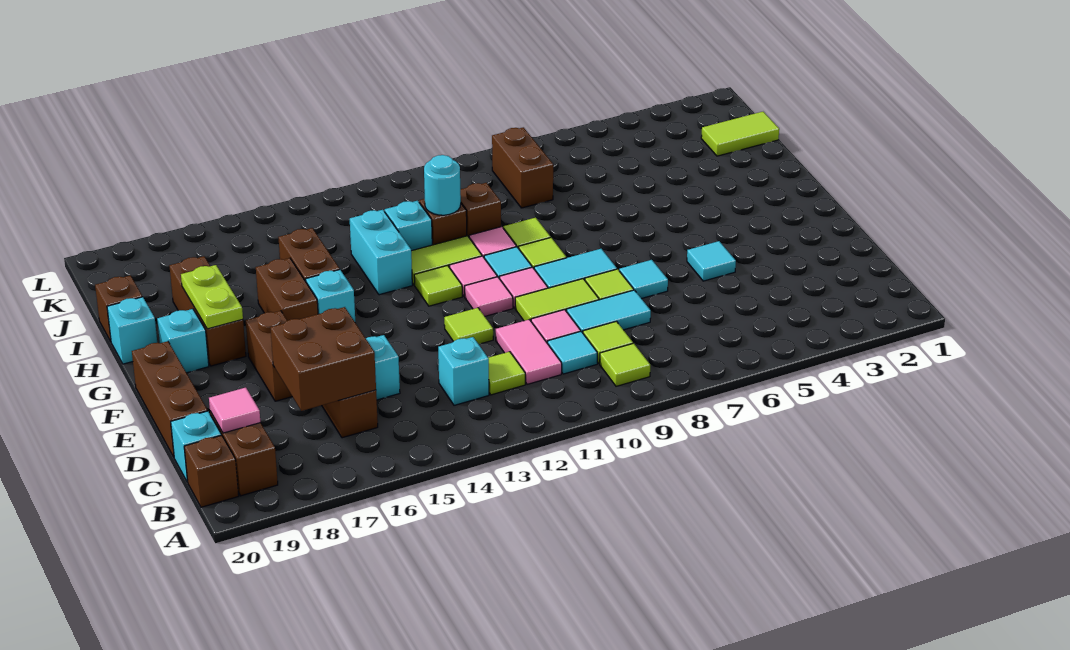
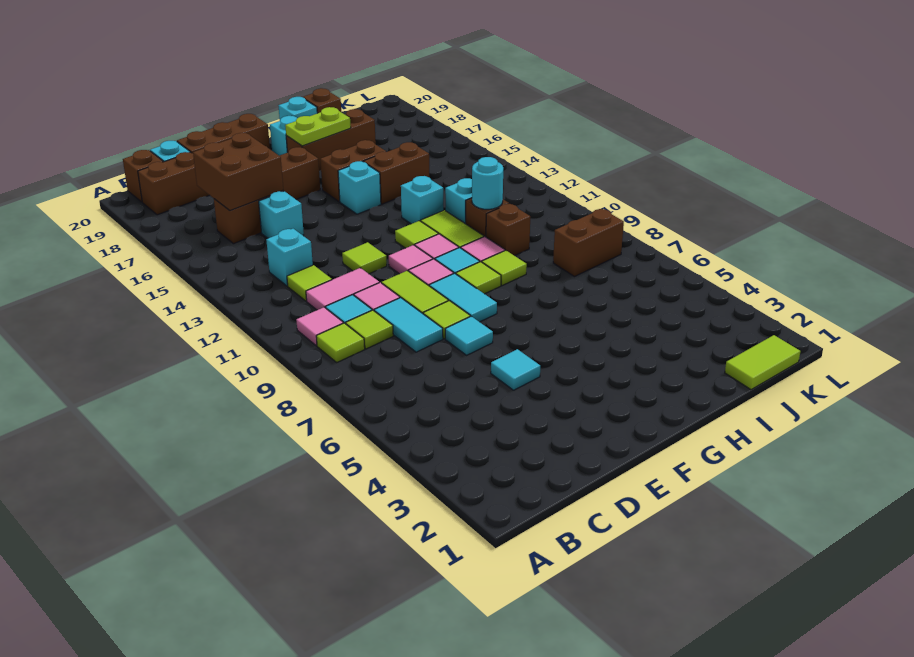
pink 1x1 tile [209,388,260,433] -> pink 1x1 tile moved to [296,307,343,346]
cyan 1x2 brick [350,210,412,295] -> cyan 1x1 brick [401,176,443,224]
lime 1x2 tile [701,112,779,156] -> lime 1x2 tile turned to [725,335,800,390]

